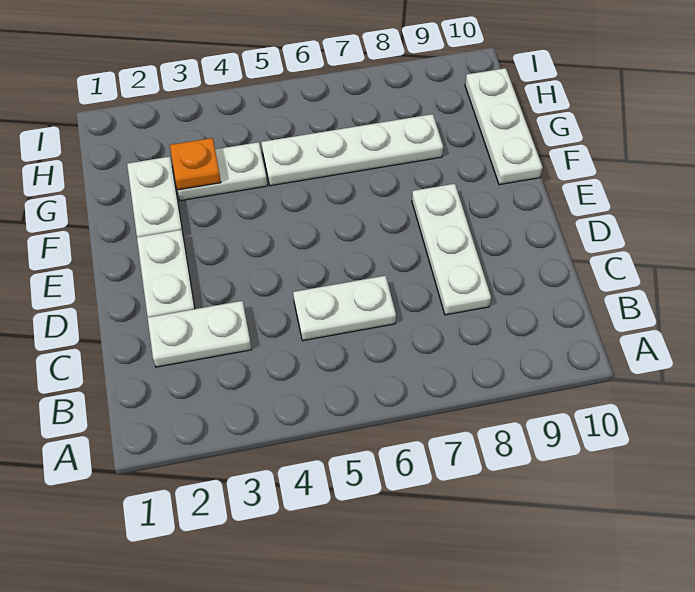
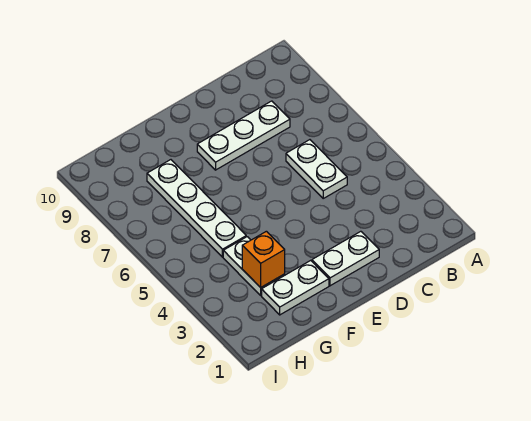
white 1x2 plate [148,301,251,367] -> none
white 1x3 plate [465,68,543,185] -> none
orange 1x1 plate [170,138,221,190] -> orange 1x1 brick [242,231,285,288]

